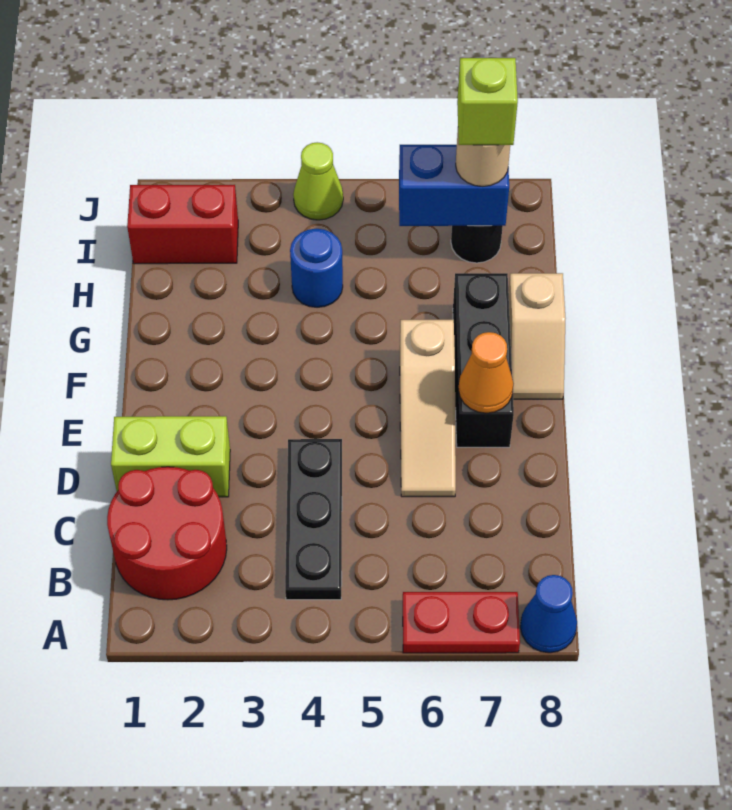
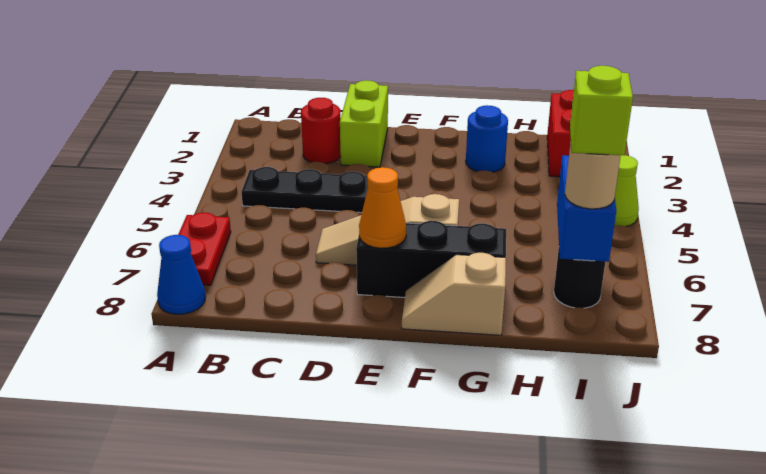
red 2x2 round brick [107,467,227,600] -> red 1x1 round brick [301,98,341,164]
blue 1x1 round brick [290,229,343,307] -> blue 1x1 round brick moved to [466,105,508,172]

